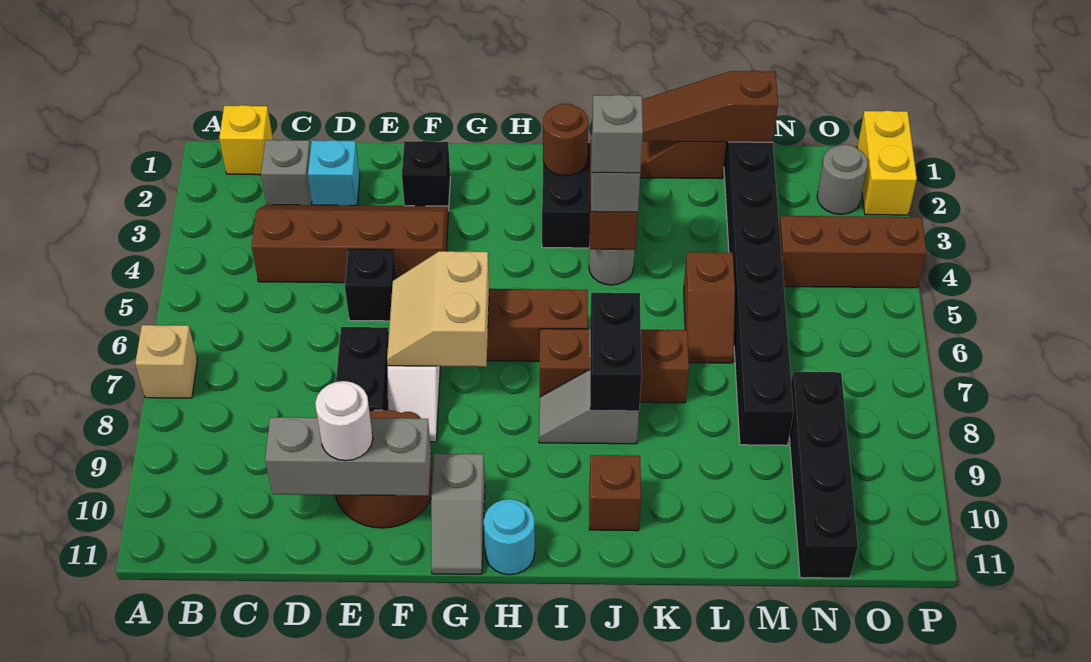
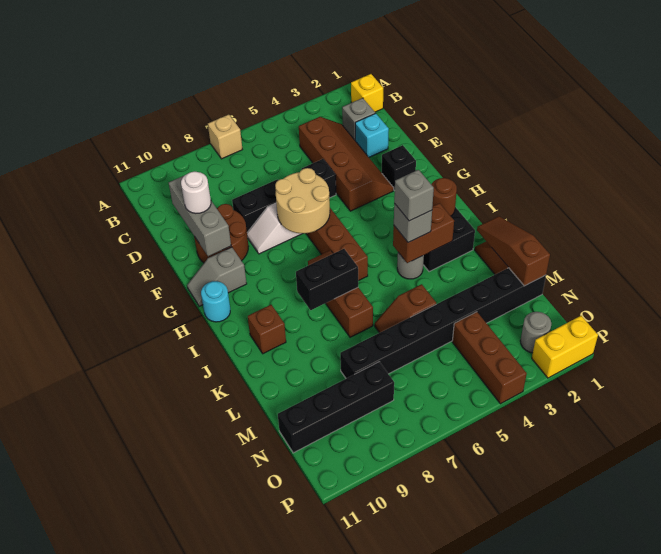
tan 2x2 slope [387,251,489,367] -> tan 2x2 round brick [275,168,330,233]
grey 1x2 slope [539,370,639,444] -> none

